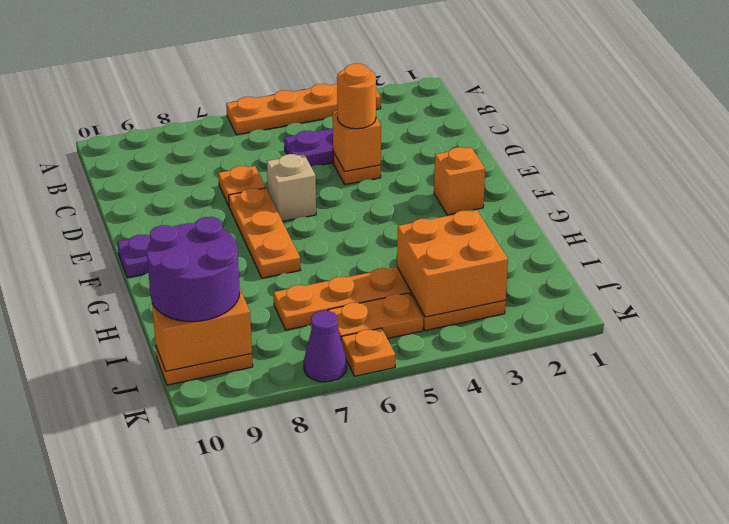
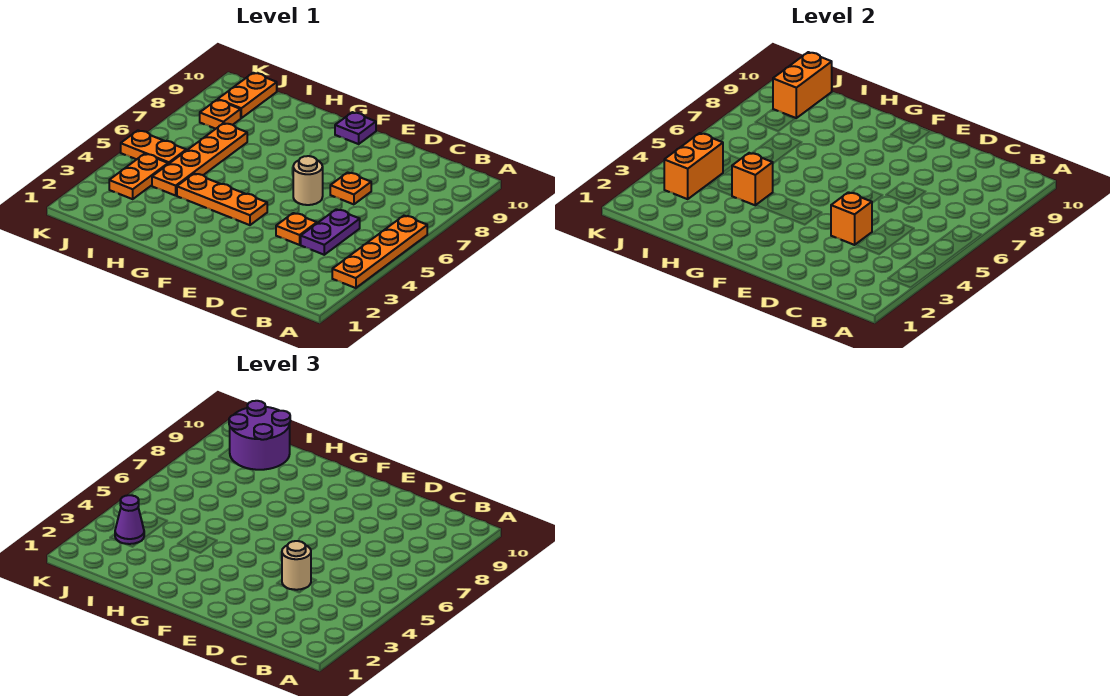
orange 1x1 round brick [337,64,376,129] -> tan 1x1 round brick [282,541,311,590]
tan 1x1 brick [267,154,316,221] -> tan 1x1 round brick [293,156,323,205]
orange 1x3 plate [229,188,301,278] -> orange 1x3 plate moved to [177,174,267,225]
orange 1x1 brick [434,147,485,215] -> orange 1x1 brick moved to [732,153,773,205]
orange 2x2 brick [397,210,508,317] -> orange 1x2 brick [664,133,723,199]
orange 1x2 plate [328,293,423,339] -> orange 1x2 plate turned to [121,131,186,164]
orange 1x1 plate [341,328,395,376] -> orange 1x1 plate moved to [200,100,241,129]
purple 1x1 cone [304,311,347,382] -> purple 1x1 cone moved to [115,495,144,544]

